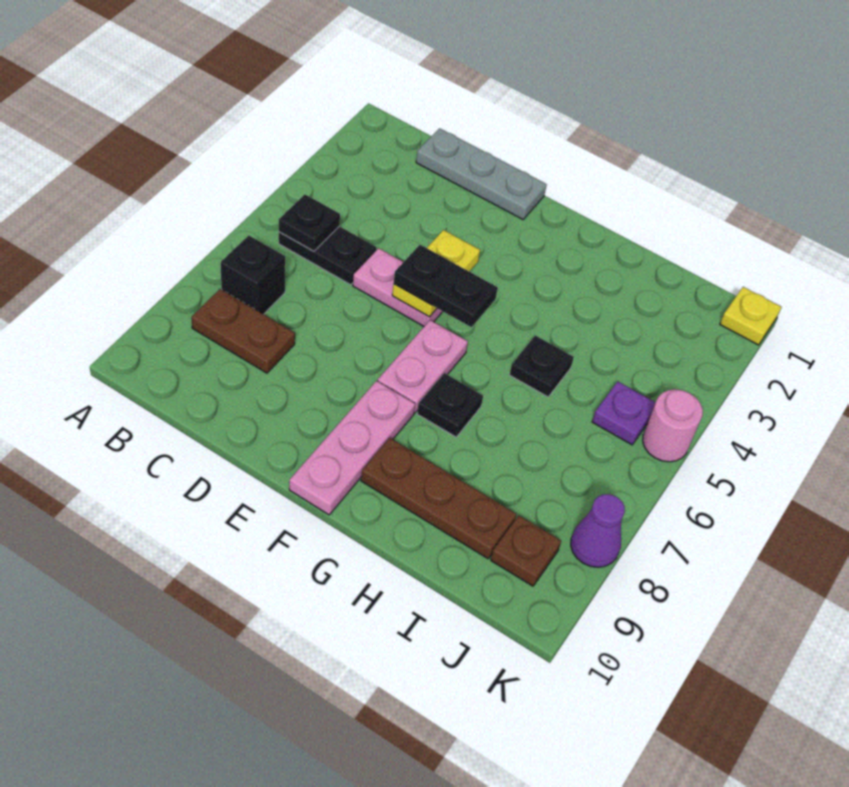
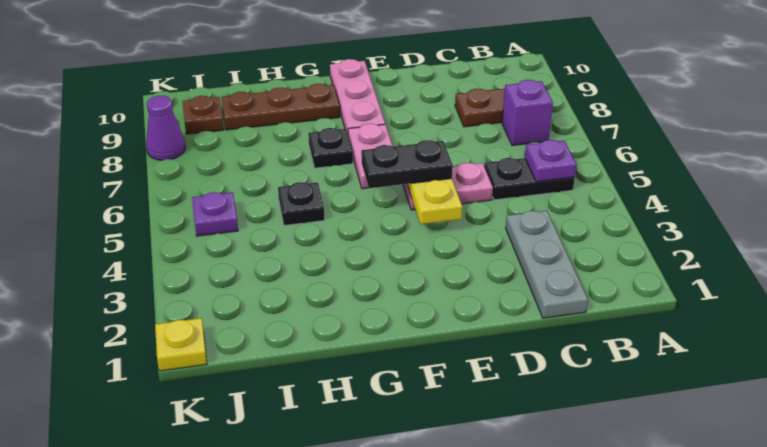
black 1x1 plate [279,194,340,251] -> purple 1x1 plate [525,140,576,182]
black 1x1 brick [220,235,285,314] -> purple 1x1 brick [502,80,553,146]
grey 1x3 plate [416,128,547,219] -> grey 1x3 plate turned to [506,211,588,318]
pink 1x1 round brick [643,389,703,462] -> none

